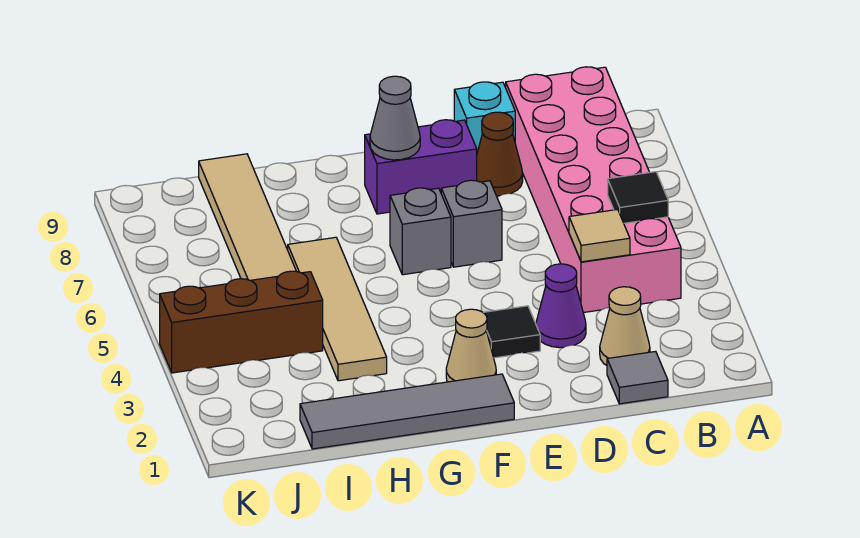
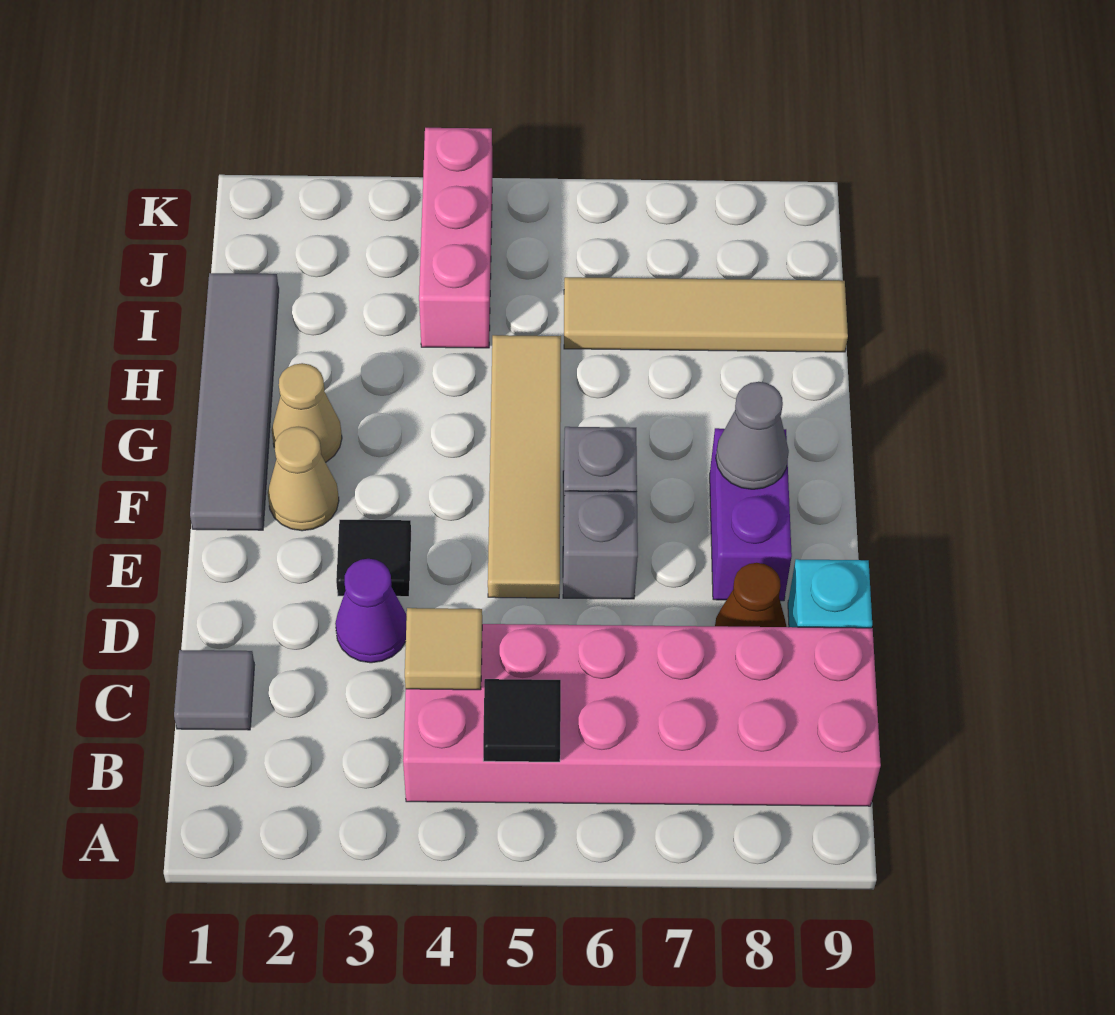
tan 1x1 cone [600,287,650,365] -> tan 1x1 cone moved to [272,363,342,462]
tan 1x4 tile [288,237,387,381] -> tan 1x4 tile turned to [488,335,561,598]
brown 1x3 brick [160,271,323,373] -> pink 1x3 brick [419,128,492,348]

